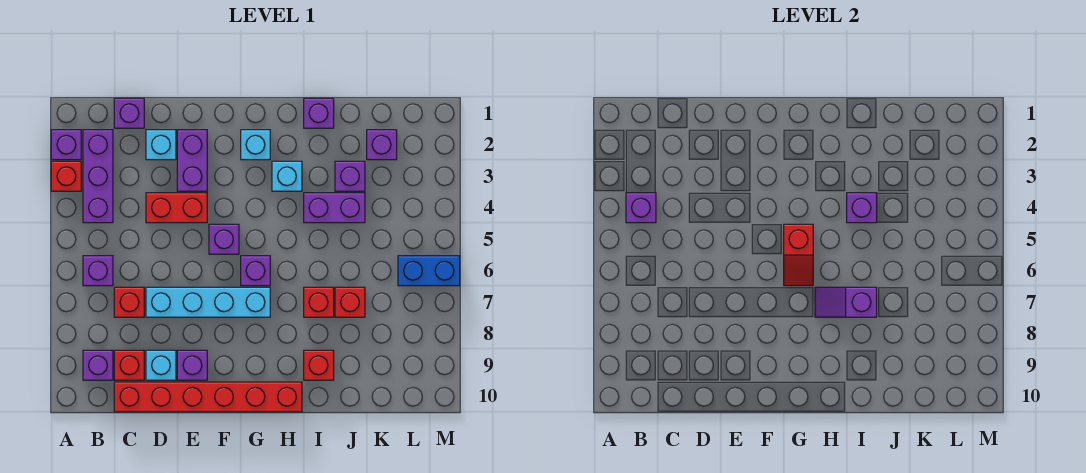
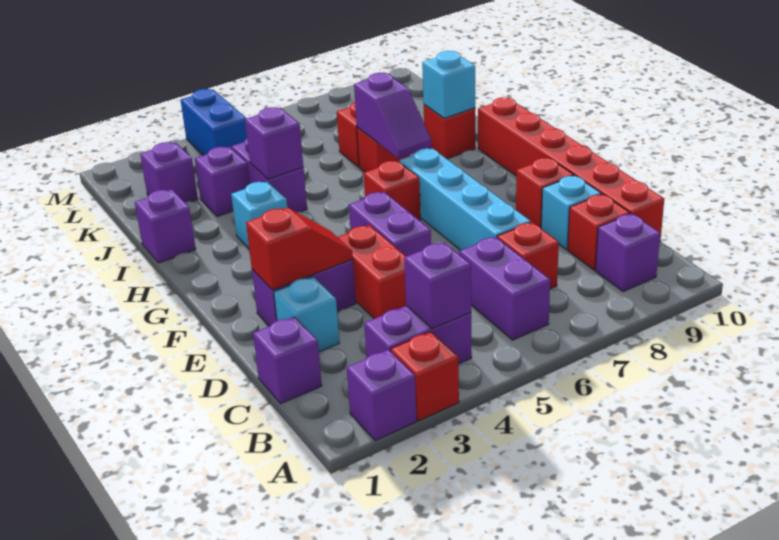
purple 1x3 brick [83,130,113,223] -> purple 1x2 brick [364,306,472,364]
purple 1x1 brick [83,256,113,286] -> purple 1x2 brick [459,237,550,340]
purple 1x1 brick [177,350,207,380] -> red 1x1 brick [516,158,574,228]
purple 1x1 brick [209,224,239,254] -> purple 1x2 brick [349,192,431,257]
cyan 1x1 brick [241,130,270,160] -> cyan 1x1 brick moved to [422,51,475,118]
red 1x2 slope [784,224,813,286] -> red 1x2 slope moved to [246,208,353,290]
purple 1x1 brick [241,256,270,286] -> red 1x1 brick [364,161,421,220]
blue 1x2 brick [398,256,460,286] -> blue 1x2 brick moved to [181,89,247,155]

